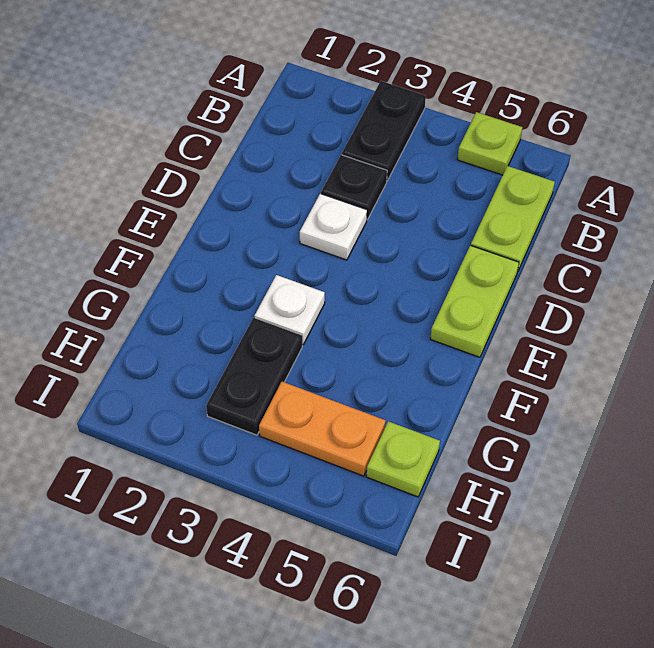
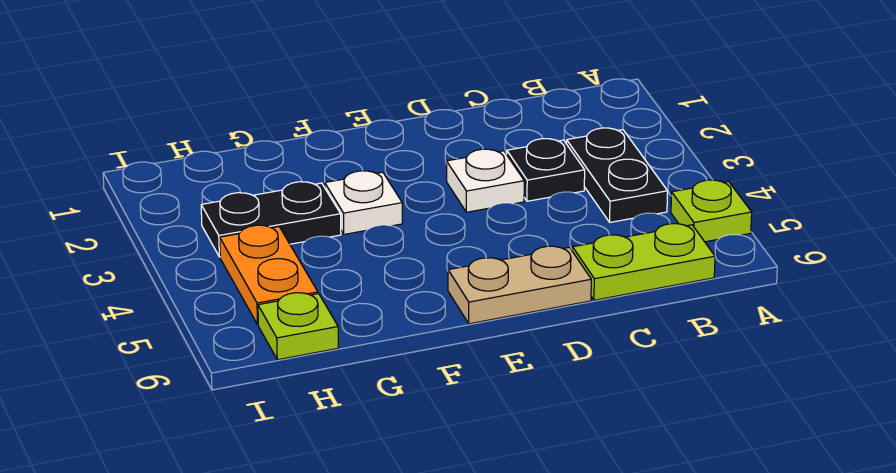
black 1x2 plate [342,81,426,181] -> black 1x2 plate turned to [567,128,668,222]
lime 1x2 plate [430,245,519,357] -> tan 1x2 plate [448,246,591,324]

